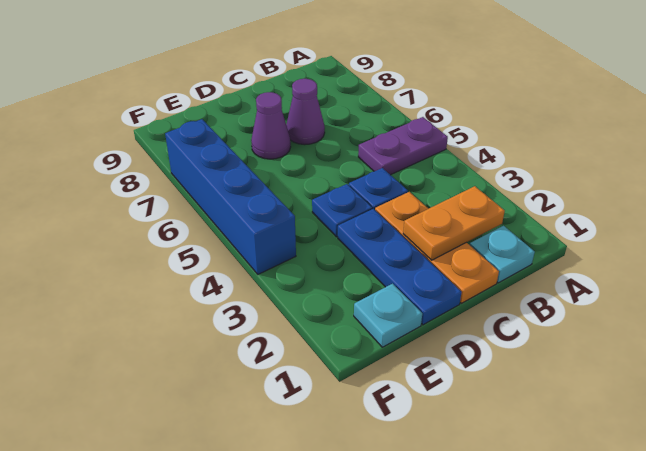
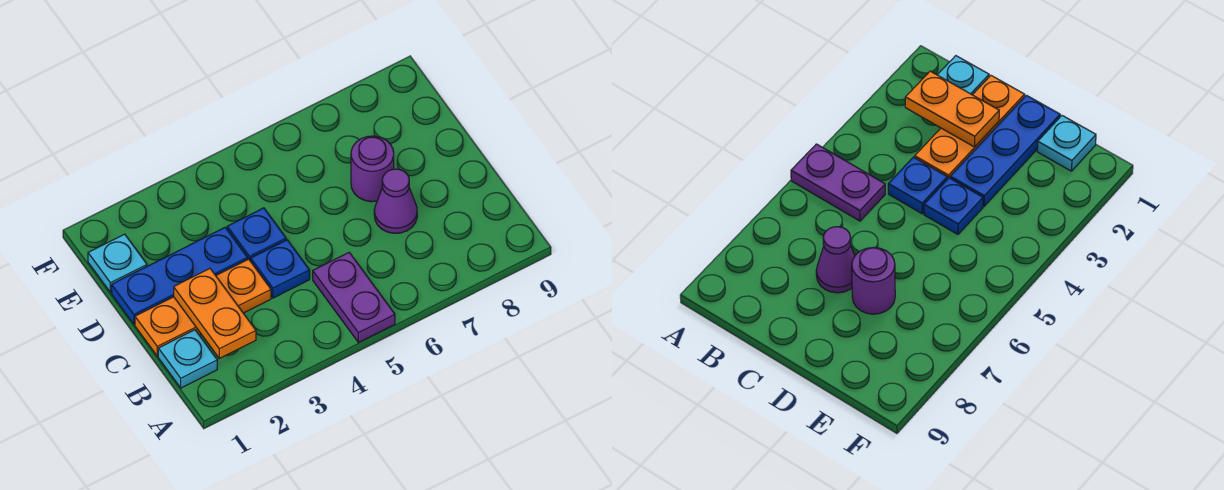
purple 1x1 cone [251,92,291,159] -> purple 1x1 round brick [351,136,394,202]
blue 1x4 brick [165,119,296,274] -> none

